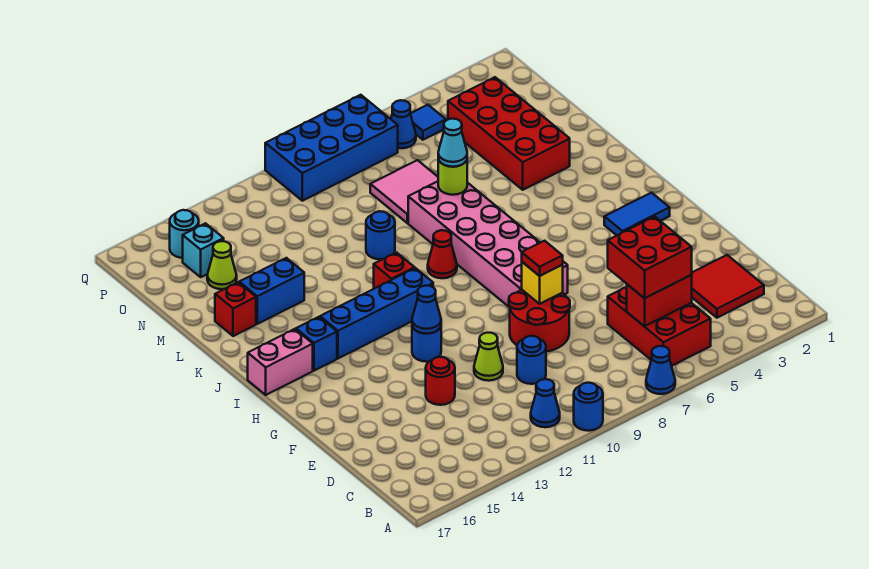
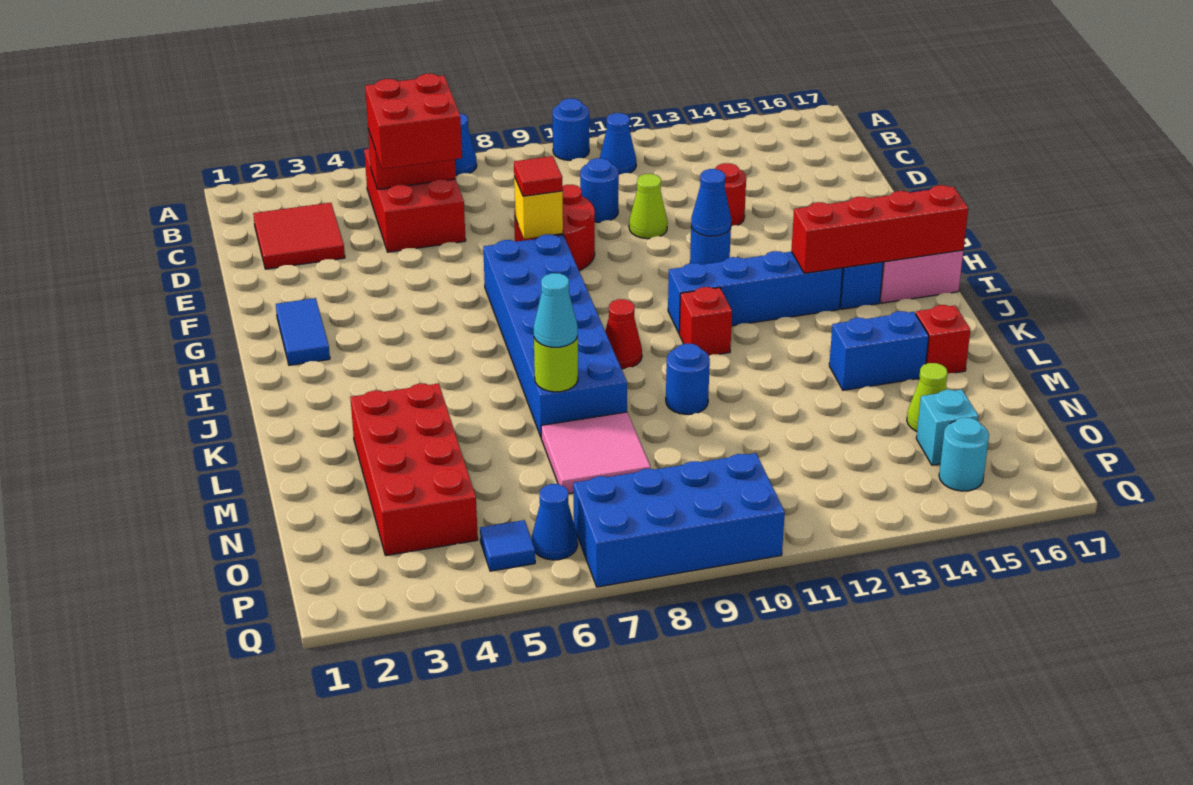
pink 2x6 brick [408,181,568,307] -> blue 2x6 brick [483,234,627,437]
blue 1x2 tile [604,193,670,235] -> blue 1x2 tile turned to [276,298,330,365]
none -> red 1x4 brick [791,185,968,273]

